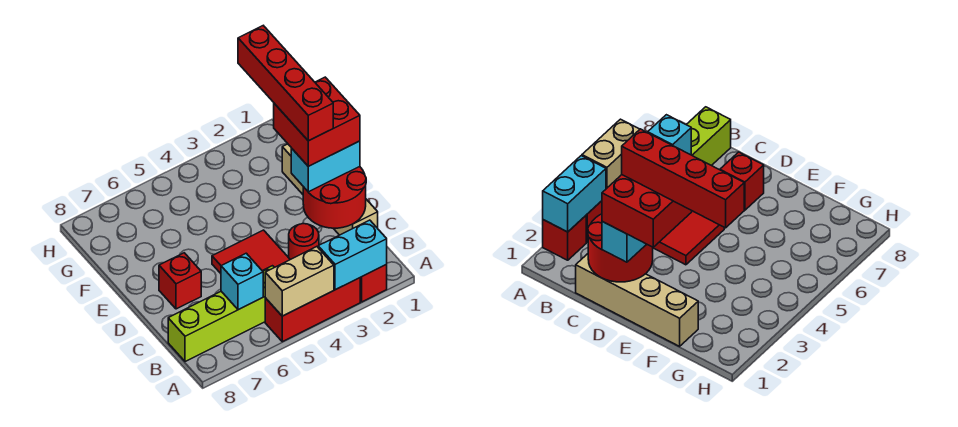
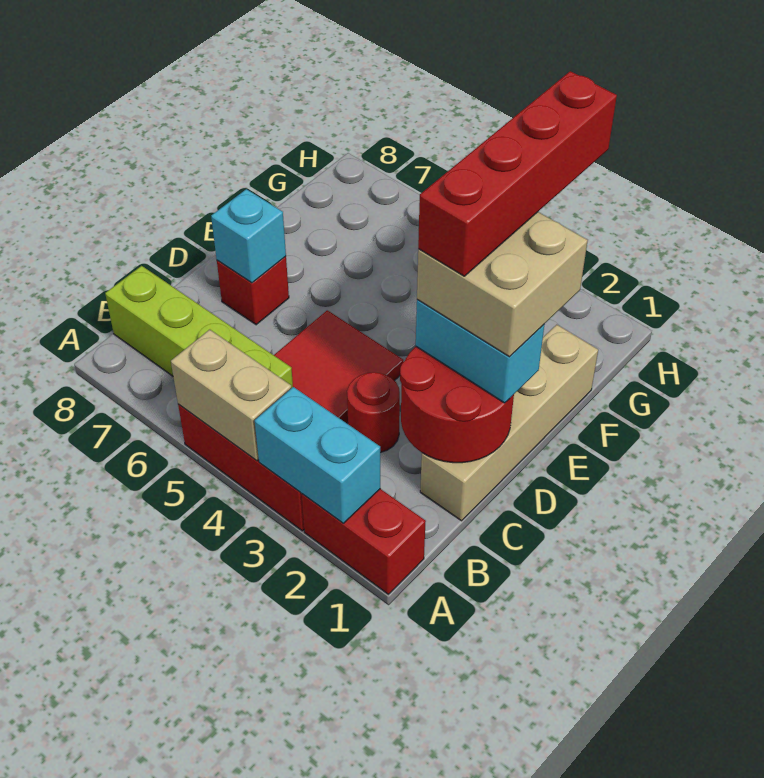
red 1x1 brick [360,264,387,302] -> red 1x2 brick [302,489,426,594]
cyan 1x1 brick [221,253,263,310] -> cyan 1x1 brick moved to [211,189,286,283]
red 2x2 brick [274,77,360,166] -> tan 2x2 brick [417,212,588,357]

